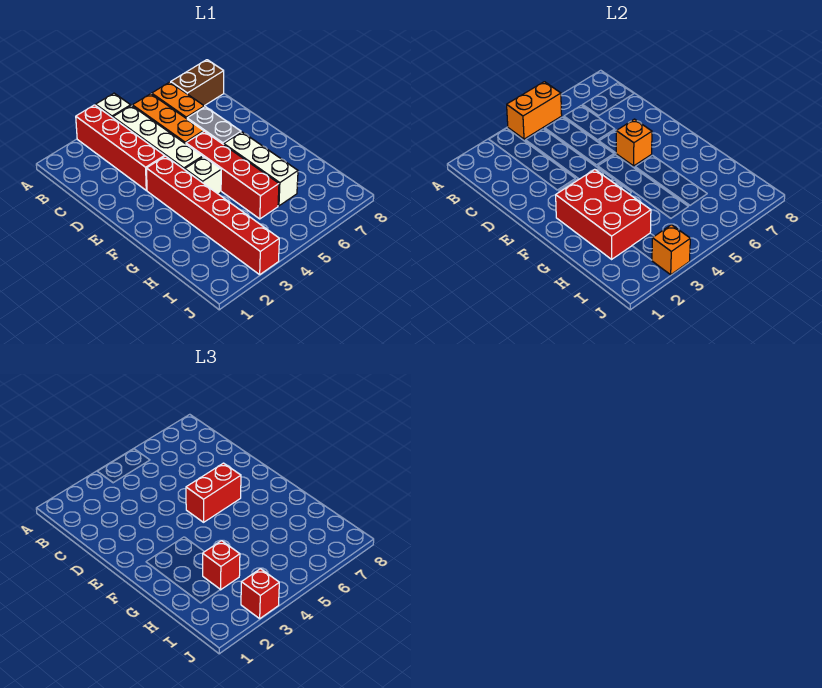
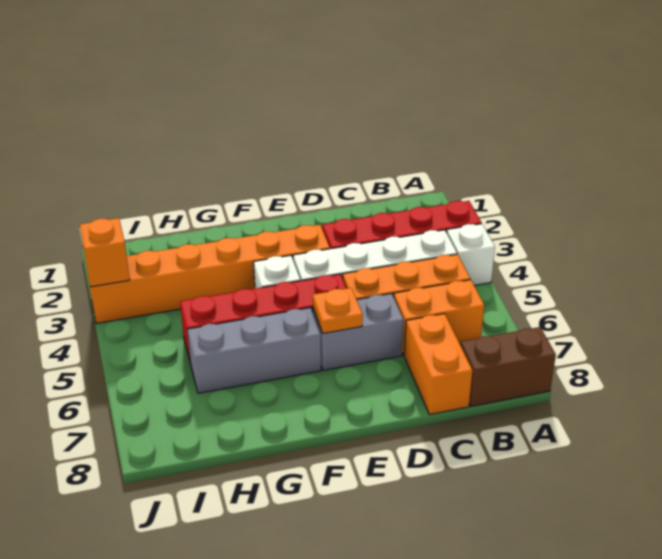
orange 1x2 brick [507,82,562,139] -> orange 1x2 brick moved to [404,314,472,415]
brown 1x2 brick [171,60,224,106] -> brown 1x2 brick turned to [460,327,556,406]
red 1x6 brick [146,156,279,275] -> orange 1x6 brick [87,225,330,324]
red 1x2 brick [186,463,241,522] -> none
orange 1x1 brick [616,119,652,166] -> orange 1x1 plate [313,288,363,333]
red 2x3 brick [556,169,651,259] -> none
white 1x3 brick [224,132,298,206] -> grey 1x3 brick [187,308,321,393]
red 1x1 brick [203,541,240,590] -> none
red 1x1 brick [241,569,279,619] -> none

